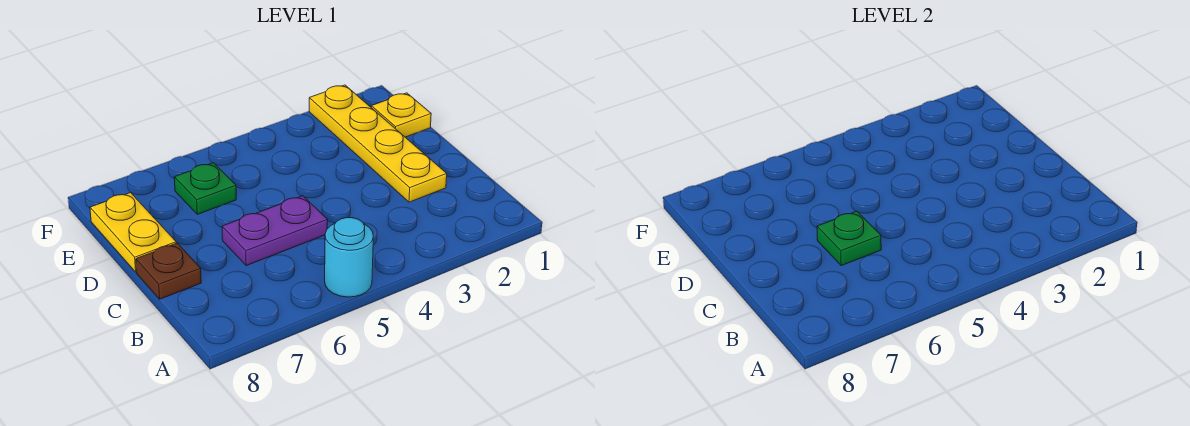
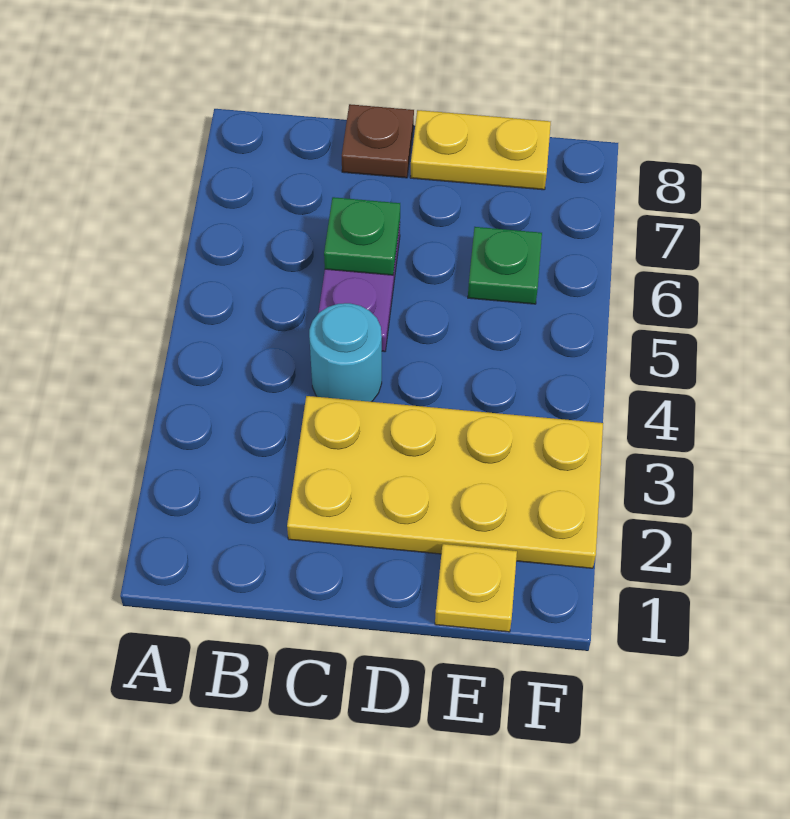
cyan 1x1 round brick [325,218,373,297] -> cyan 1x1 round brick moved to [309,303,382,402]
yellow 1x4 plate [309,85,447,202] -> yellow 2x4 plate [287,396,603,568]

